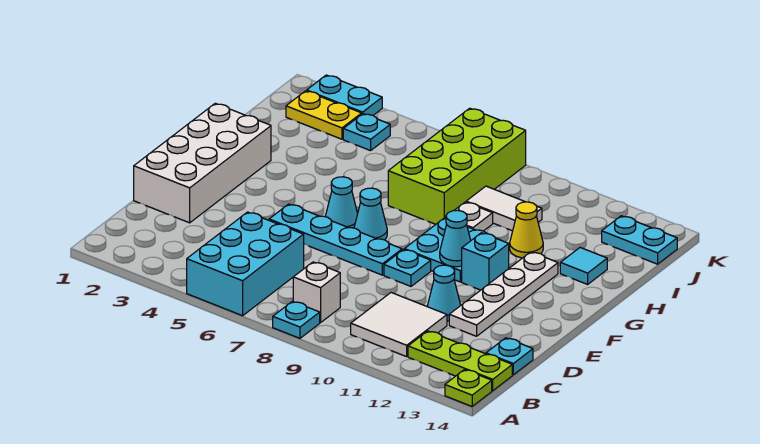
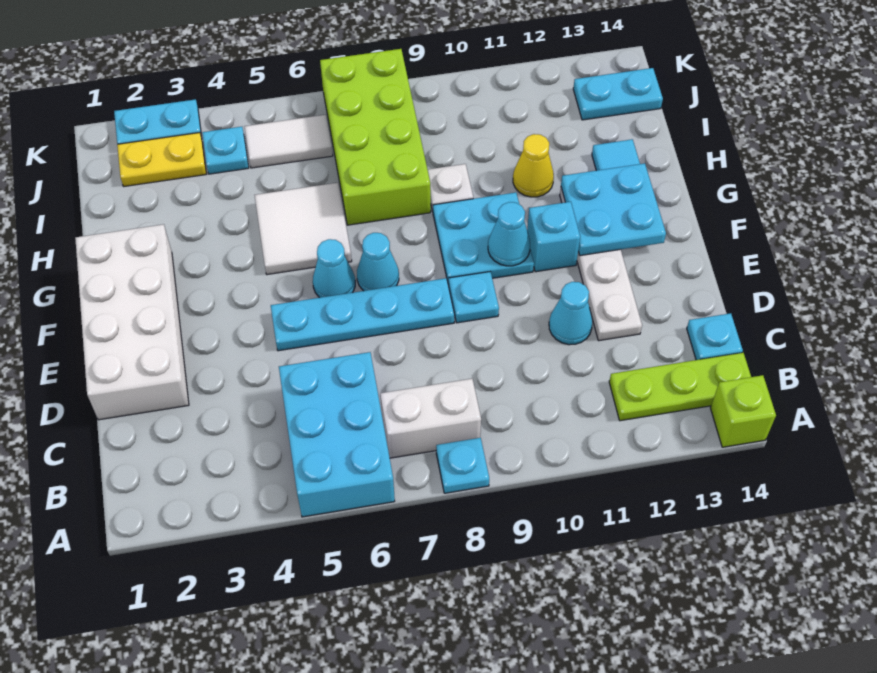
lime 1x1 plate [445,370,492,406] -> lime 1x1 brick [711,375,776,447]
white 1x1 brick [293,262,340,323] -> white 1x2 brick [380,379,481,458]
white 2x2 tile [351,293,447,357] -> white 2x2 tile moved to [255,183,352,275]
none -> cyan 2x2 plate [561,163,666,256]
white 1x2 tile [466,186,542,231] -> white 1x2 tile moved to [244,115,333,168]

